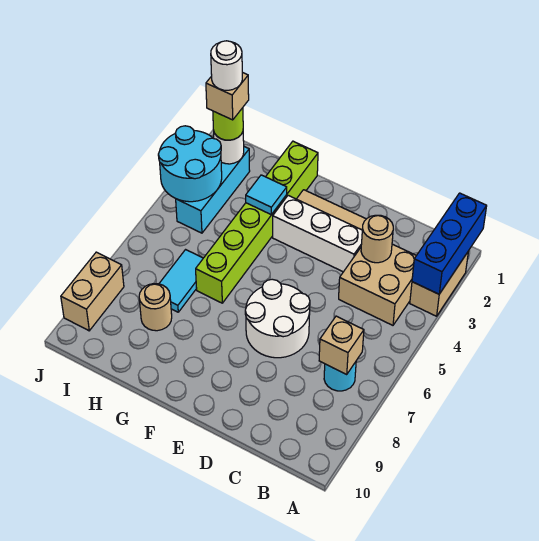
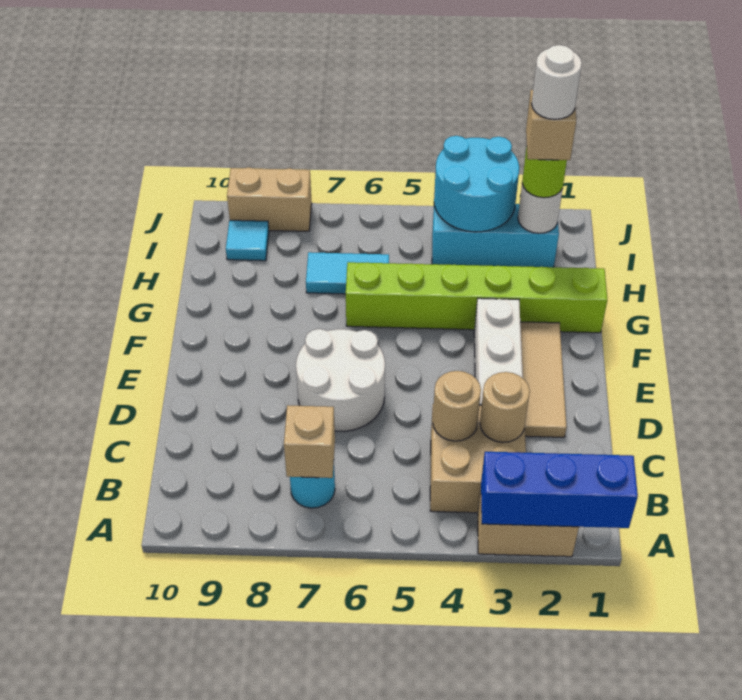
cyan 1x1 tile [246,175,287,215] -> cyan 1x1 tile moved to [226,220,269,261]
tan 1x1 round brick [139,284,172,331] -> tan 1x1 round brick moved to [433,371,481,441]

